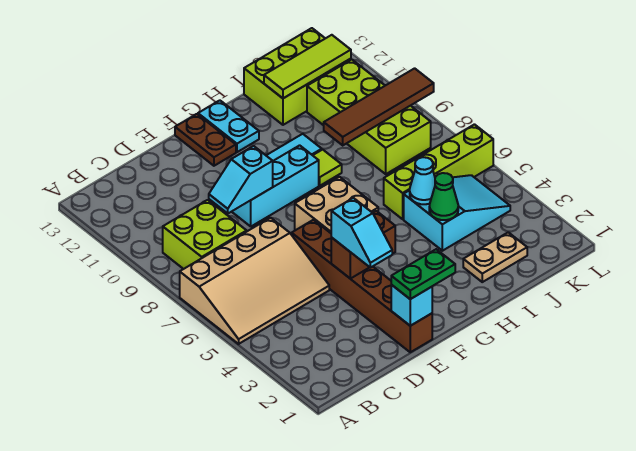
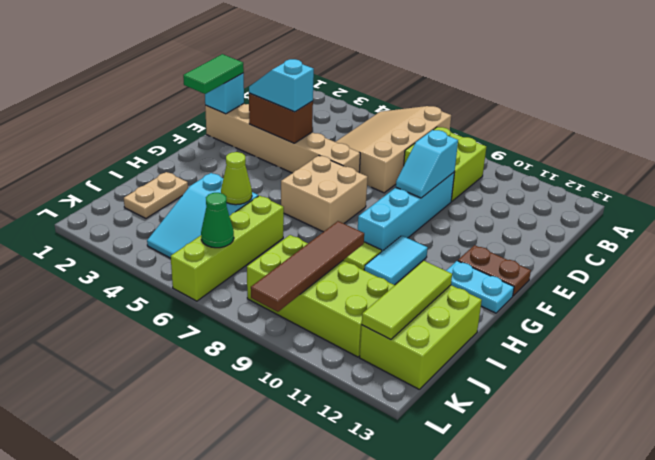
cyan 1x2 slope [209,146,273,213] -> cyan 1x2 slope turned to [396,130,458,198]
brown 1x6 brick [292,220,432,352] -> tan 1x6 brick [205,104,360,173]
green 1x2 plate [391,249,455,299] -> green 1x2 tile [183,54,244,94]
brown 1x2 brick [331,211,395,279] -> brown 1x2 brick turned to [249,93,313,143]
cyan 1x3 brick [232,145,319,226] -> cyan 1x4 brick [358,172,455,251]
green 1x1 cone [429,173,458,220] -> green 1x1 cone moved to [201,193,234,248]
cyan 1x1 cone [410,157,435,204] -> lime 1x1 cone [221,152,252,205]

